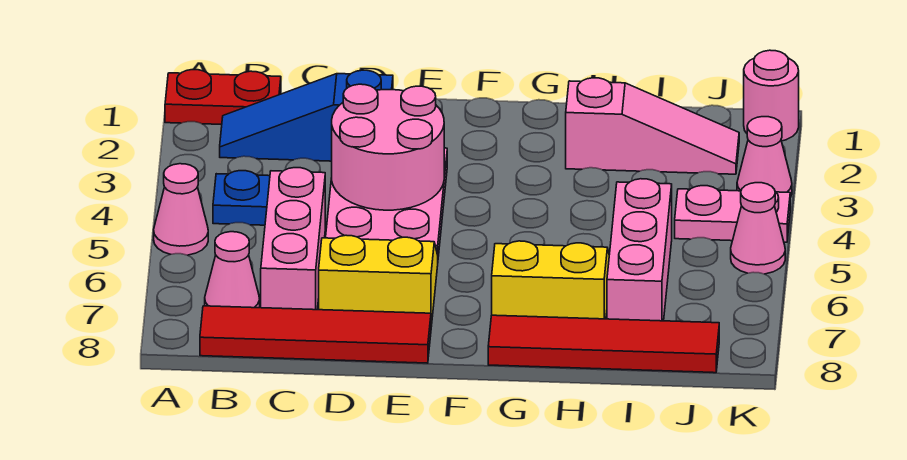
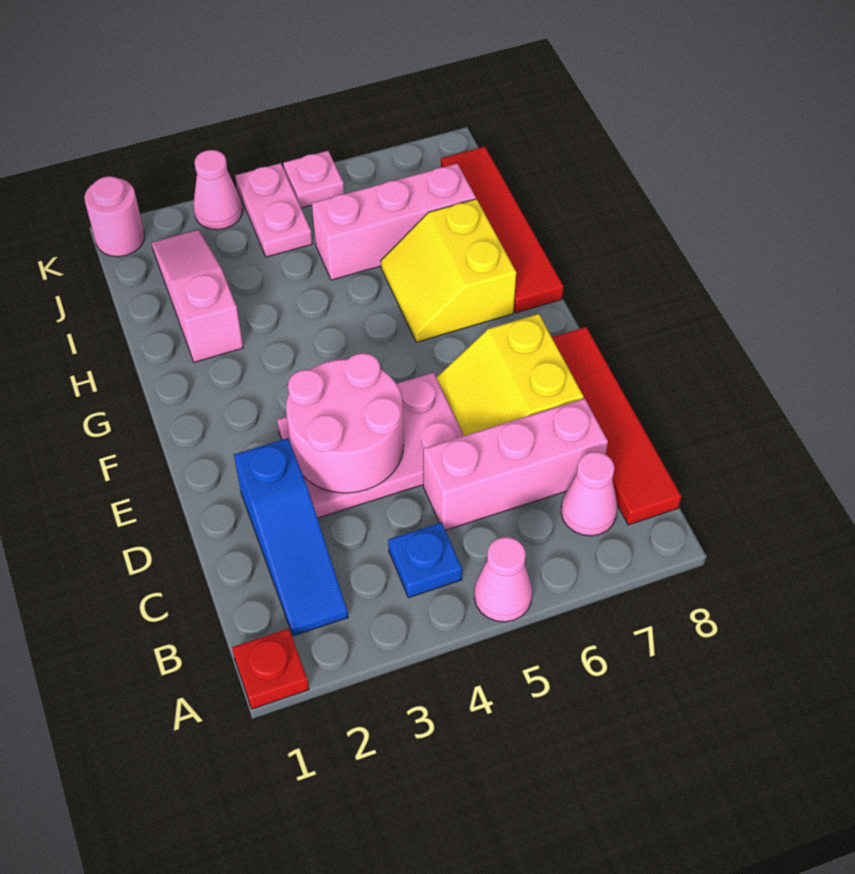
red 1x2 plate [165,70,281,125] -> red 1x1 plate [232,629,309,709]
pink 1x1 cone [731,183,785,274] -> pink 1x1 plate [283,151,344,208]

